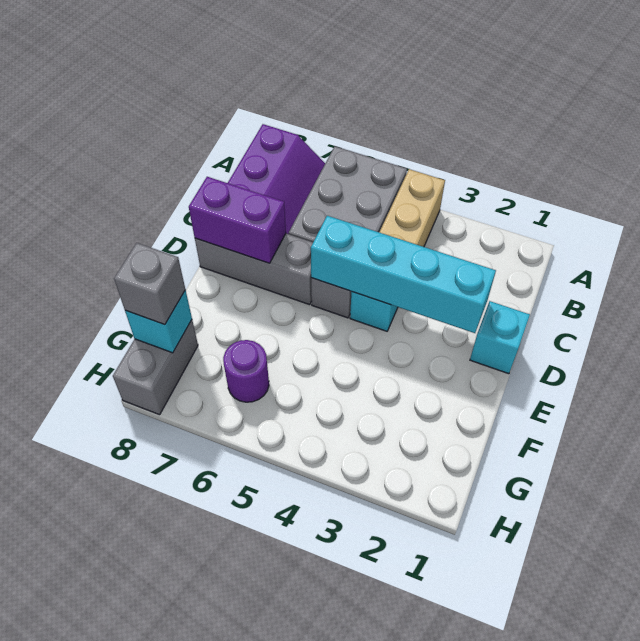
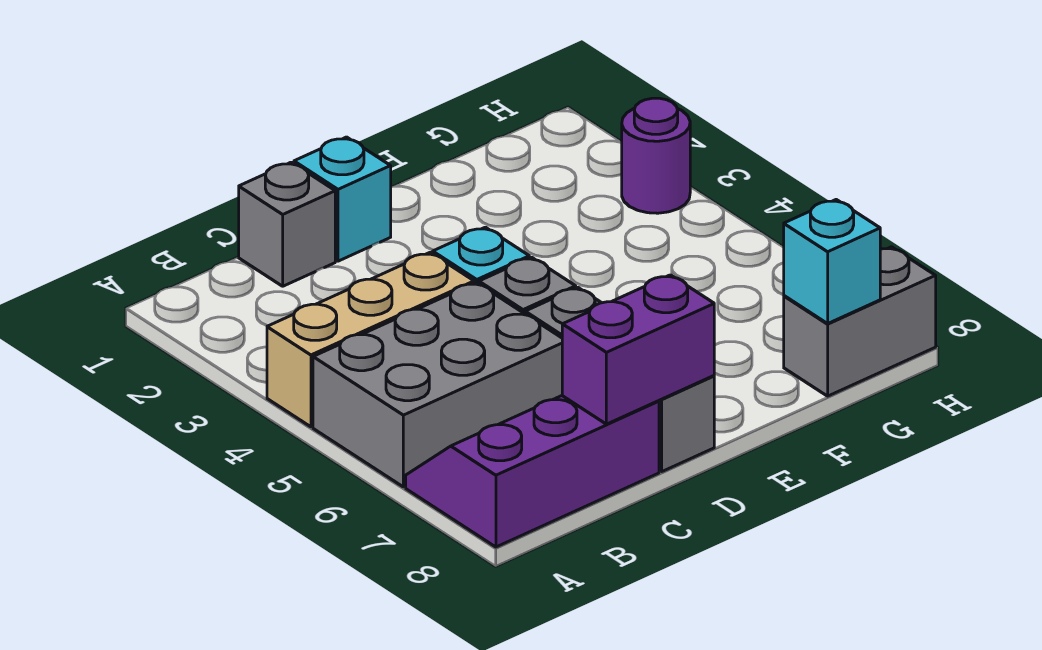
cyan 1x4 brick [311,216,496,333] -> none
purple 1x2 brick [189,177,286,263] -> purple 1x2 brick turned to [562,275,714,424]
purple 1x1 round brick [223,340,269,402] -> purple 1x1 round brick moved to [622,98,690,213]
grey 1x1 brick [114,243,185,325] -> grey 1x1 brick moved to [239,162,335,286]

